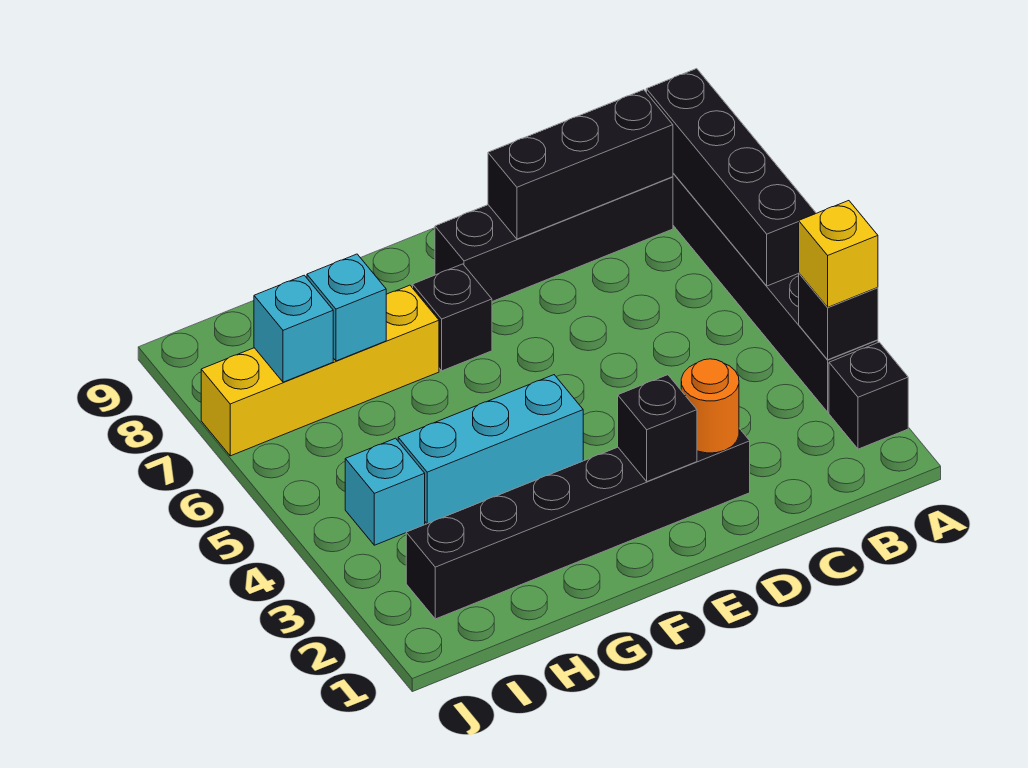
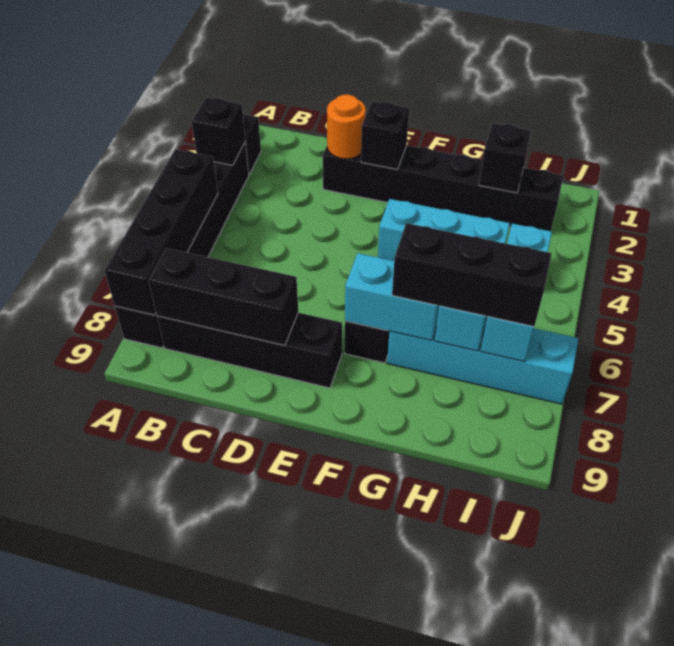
yellow 1x1 brick [799,201,878,307] -> none
none -> cyan 1x2 brick [345,253,439,341]
yellow 1x4 brick [201,285,439,456] -> cyan 1x4 brick [387,318,578,404]
none -> black 1x3 brick [392,223,552,327]
none -> black 1x1 brick [479,123,531,193]

